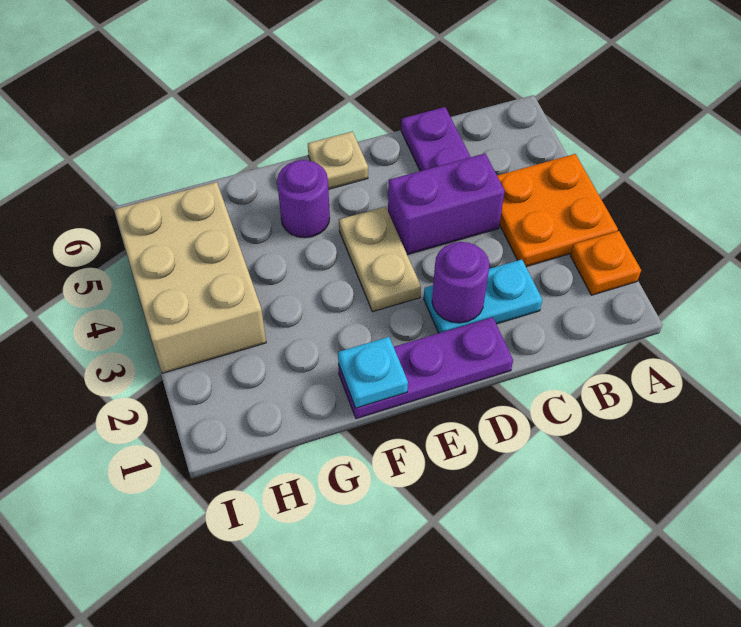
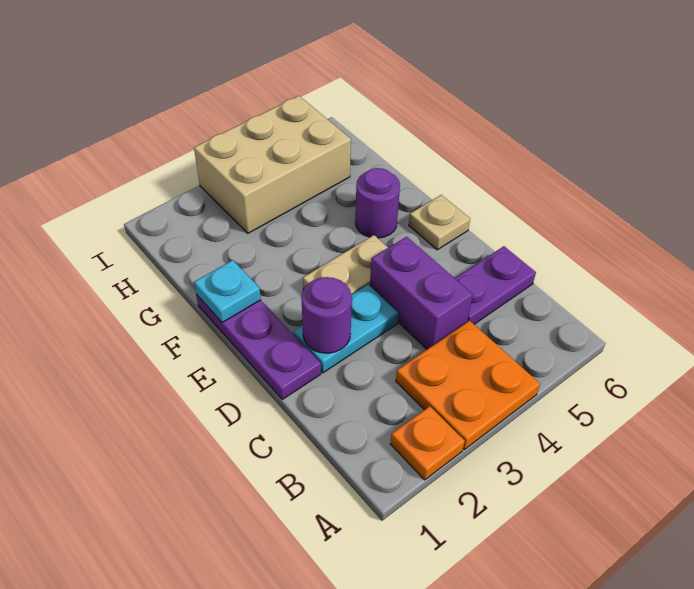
cyan 1x2 plate [424,259,542,333] -> cyan 1x2 plate turned to [293,285,398,373]

